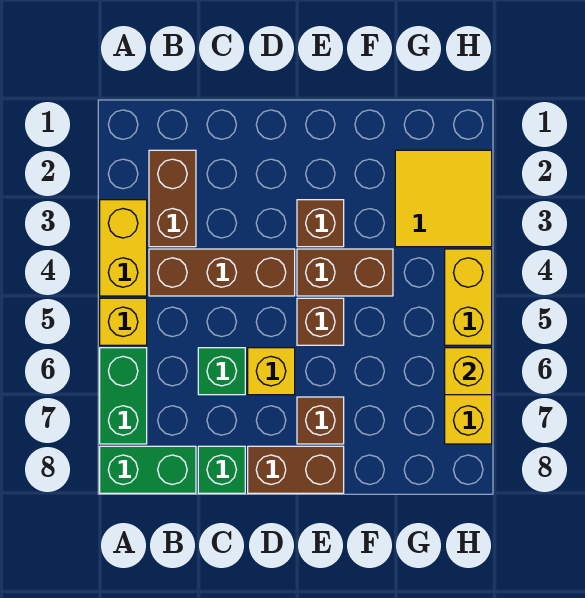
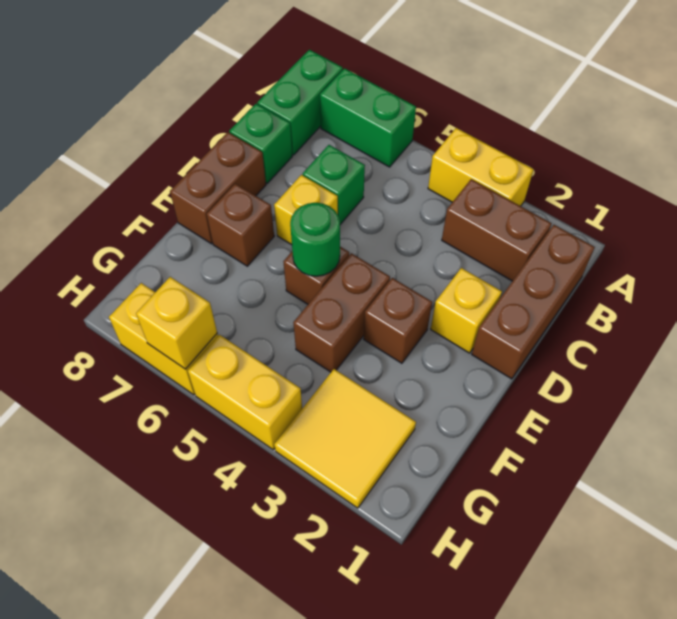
yellow 1x1 brick [100,298,147,345] -> yellow 1x1 brick moved to [431,268,502,353]
brown 1x3 brick [149,249,295,296] -> brown 1x3 brick moved to [472,225,595,379]
none -> green 1x1 round brick [290,203,340,276]

